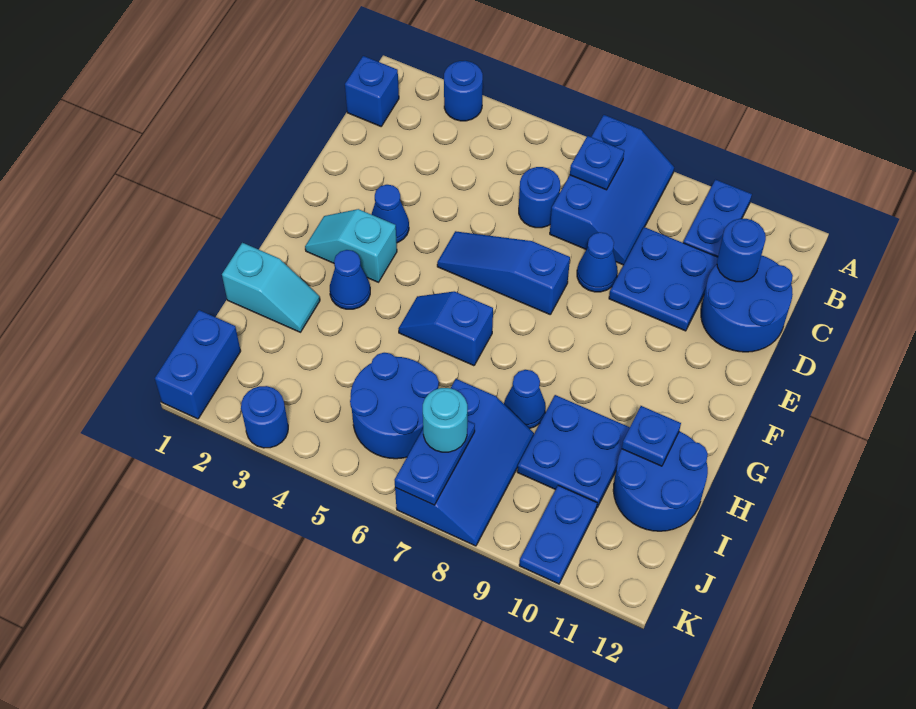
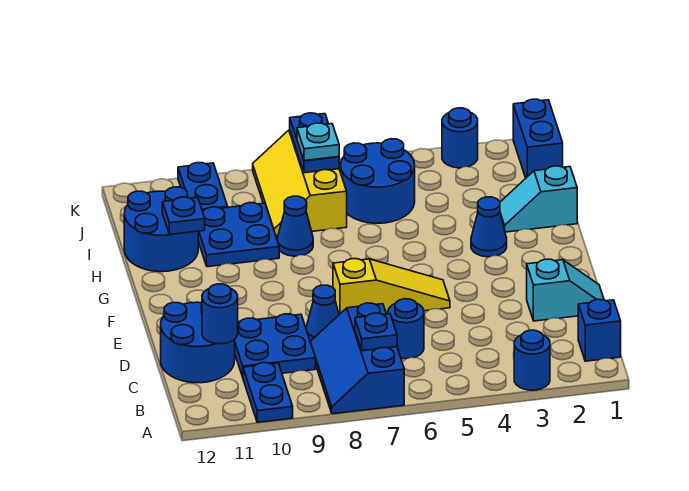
blue 1x1 cone [371,185,409,243] -> none
blue 1x3 slope [437,231,570,314] -> yellow 1x3 slope [333,259,450,314]
cyan 1x2 slope [305,209,397,282] -> cyan 1x2 slope moved to [527,259,604,321]
blue 1x2 slope [398,292,493,366] -> none
blue 2x3 slope [395,379,534,546] -> yellow 2x3 slope [253,130,347,236]
cyan 1x1 round brick [423,388,467,452] -> cyan 1x1 plate [297,123,339,161]

